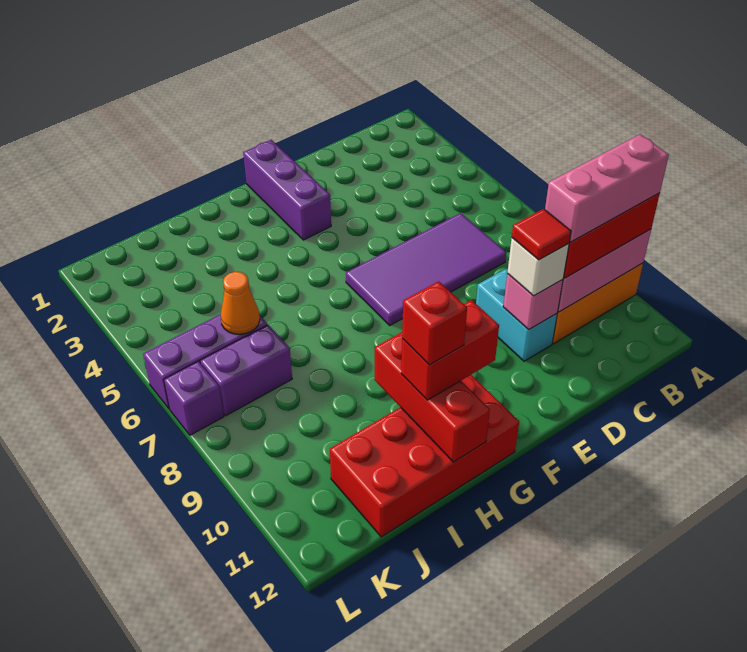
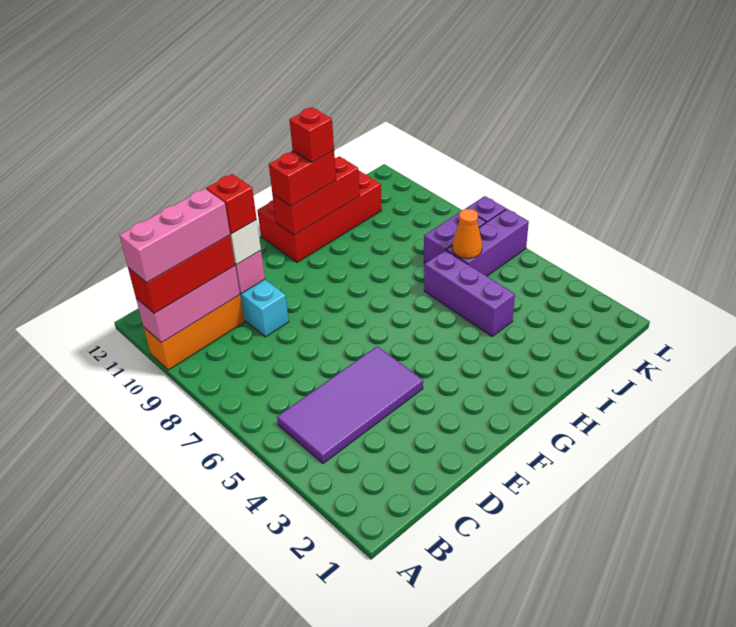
purple 2x4 tile [346,213,506,325] -> purple 2x4 tile moved to [277,346,423,464]
red 1x1 tile [512,209,571,260] -> red 1x1 brick [206,174,257,234]
purple 1x3 brick [243,140,331,240] -> purple 1x3 brick moved to [424,250,515,336]
red 1x3 brick [375,332,490,462] -> red 1x3 brick turned to [272,156,360,235]

